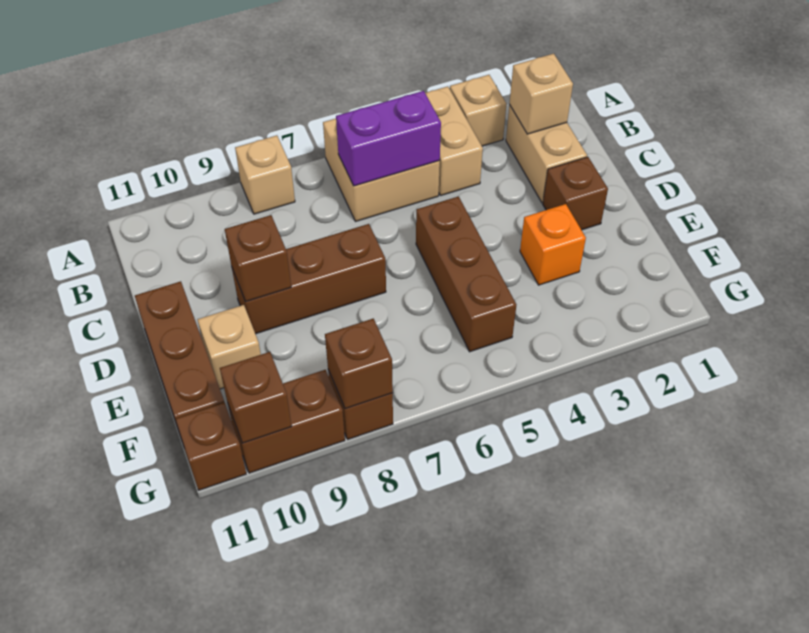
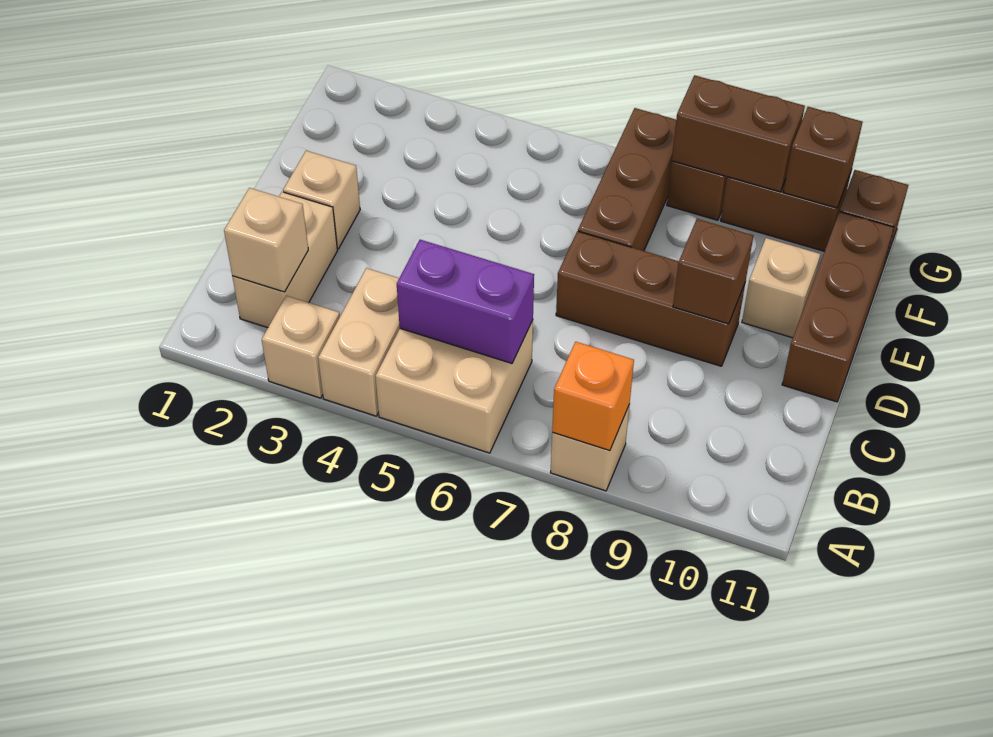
brown 1x1 brick [543,157,608,230] -> tan 1x1 brick [283,151,360,249]
brown 1x3 brick [416,196,516,352] -> brown 1x3 brick moved to [578,108,676,251]
orange 1x1 brick [520,204,586,285] -> orange 1x1 brick moved to [552,342,634,451]
brown 1x1 brick [325,319,393,409] -> brown 1x2 brick [672,75,805,192]

